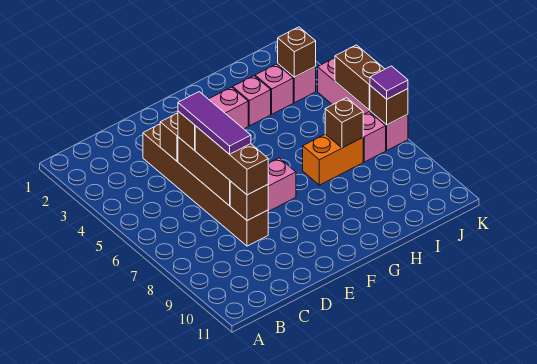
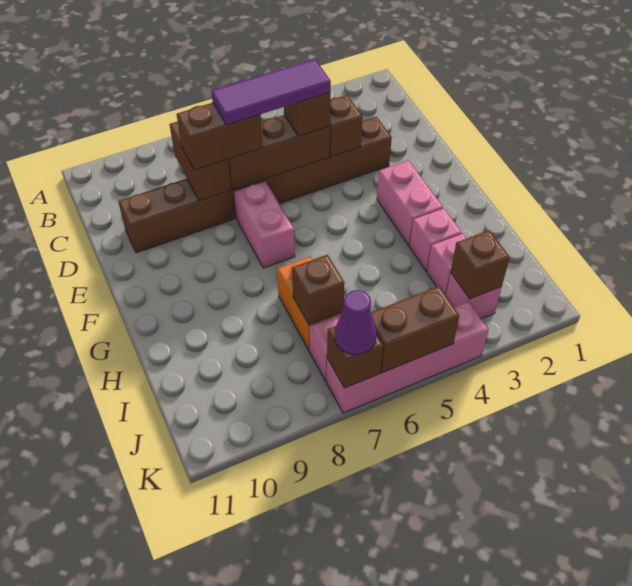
brown 1x6 brick [143,124,268,246] -> brown 1x8 brick [118,117,392,253]
brown 1x3 brick [195,126,268,195] -> brown 1x2 brick [177,103,263,170]
brown 1x1 brick [230,181,268,221] -> brown 1x2 brick [170,122,231,201]
purple 1x1 tile [370,66,408,99] -> purple 1x1 cone [335,290,376,355]

